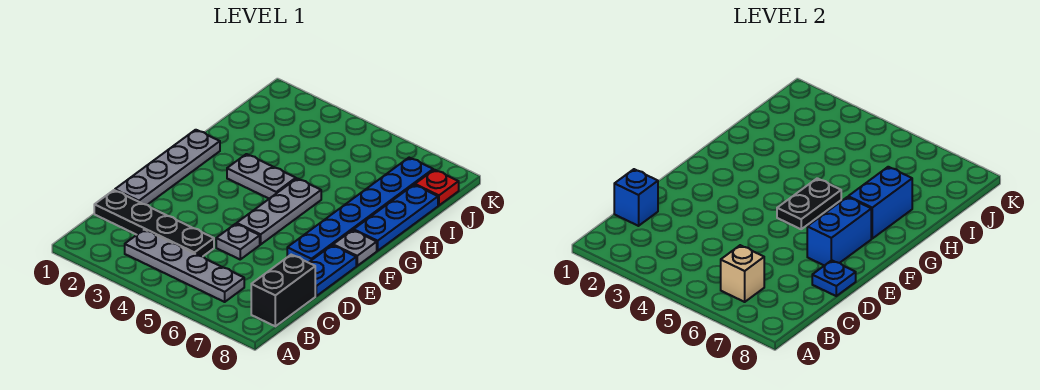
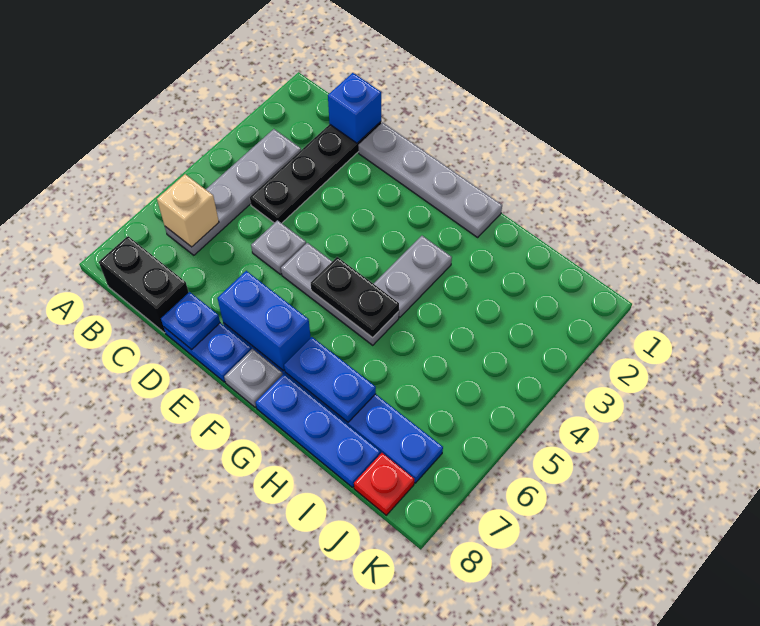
blue 1x2 brick [848,167,912,238] -> blue 1x2 plate [284,337,376,422]

